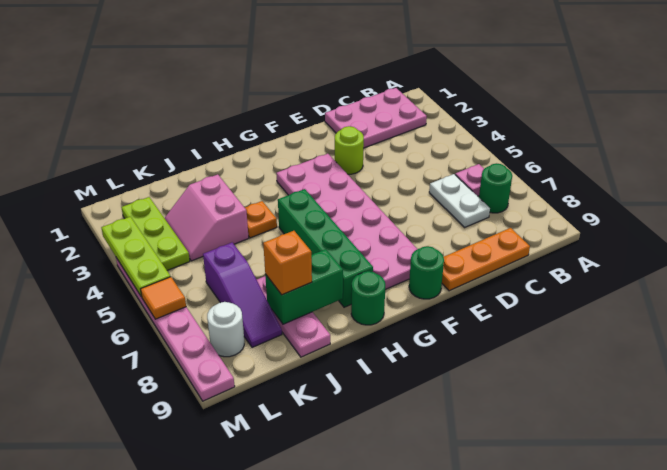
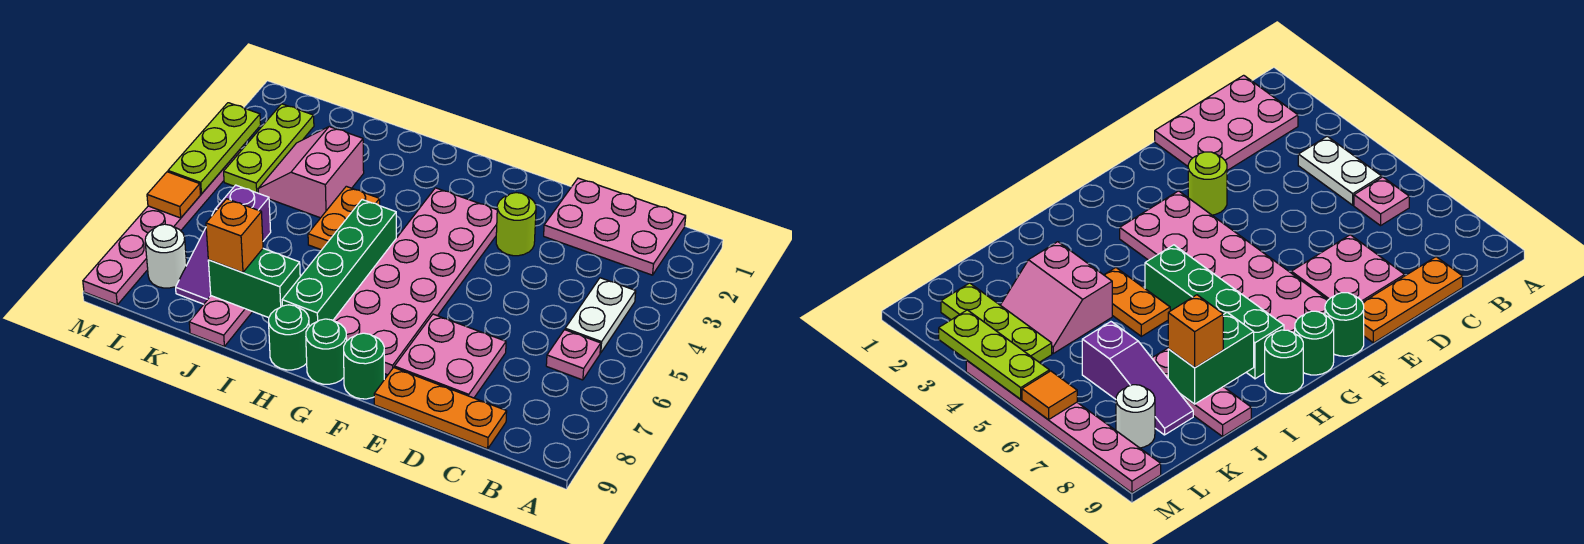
green 1x1 round brick [479,163,512,213] -> green 1x1 round brick moved to [306,319,347,384]
white 1x2 plate [429,174,490,227] -> white 1x2 plate moved to [565,278,636,353]
none -> pink 2x2 plate [394,314,506,398]
orange 1x1 plate [245,201,277,238] -> orange 1x2 plate [308,186,380,250]

